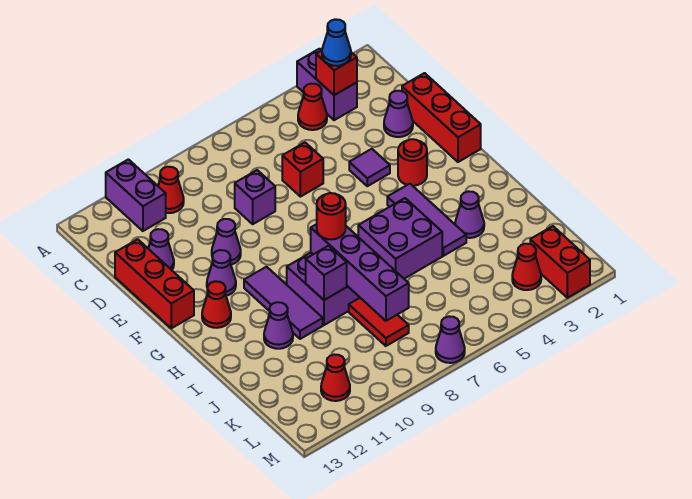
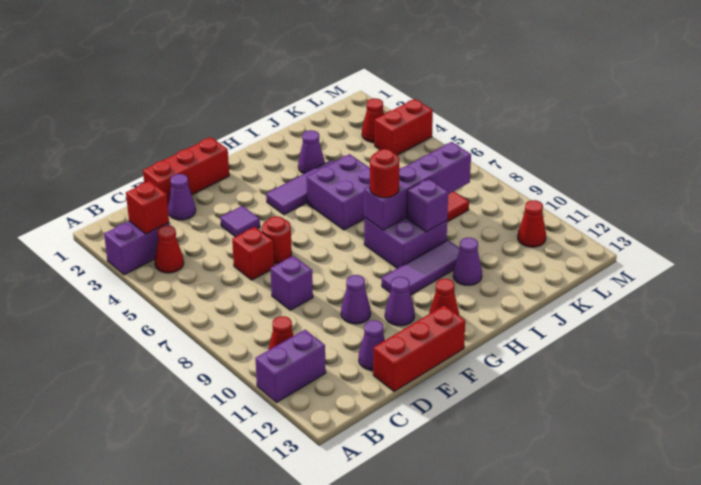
blue 1x1 cone [322,19,351,66] -> none
red 1x1 round brick [398,139,427,186] -> red 1x1 round brick moved to [262,216,292,264]
red 1x2 brick [530,226,590,298] -> red 1x2 brick moved to [375,99,433,155]
purple 1x1 cone [436,316,465,363] -> none

